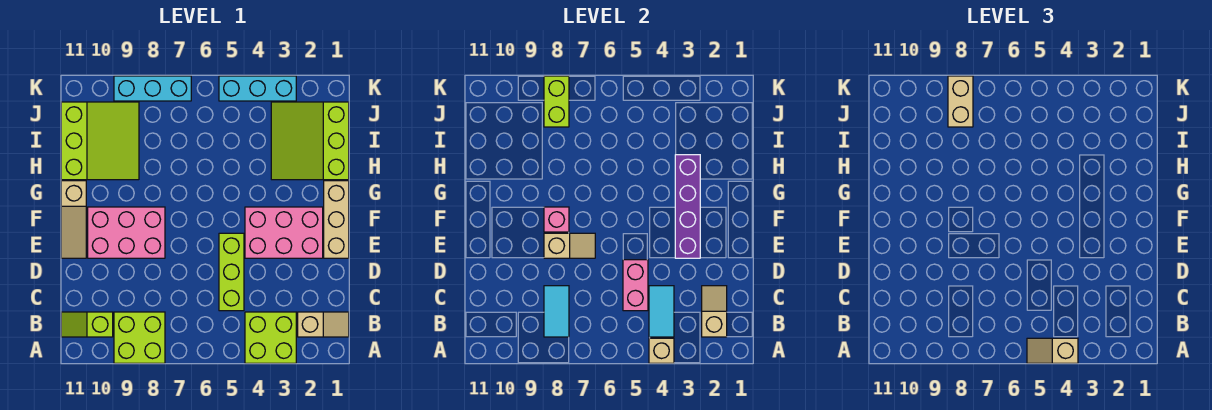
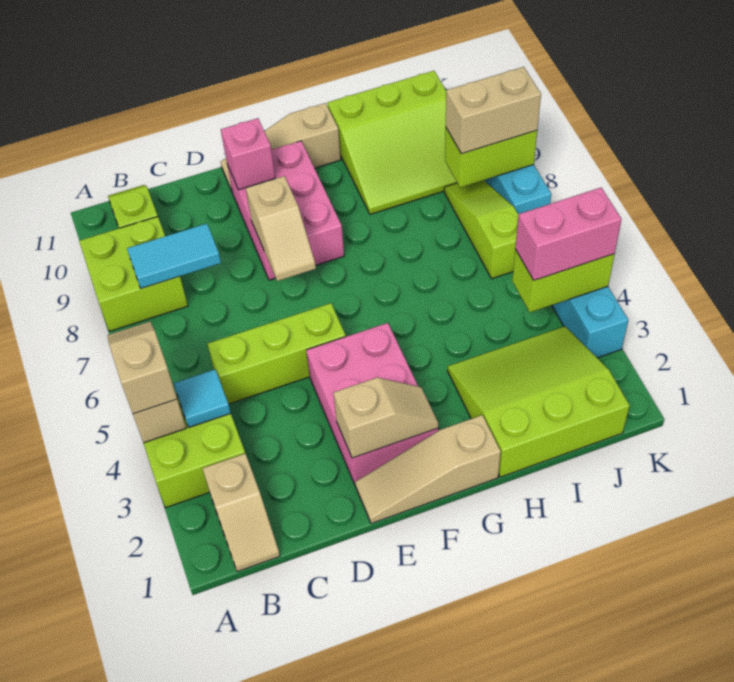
tan 1x2 slope [702,286,727,337] -> tan 1x2 slope moved to [334,377,438,458]
cyan 1x2 tile [649,286,674,337] -> cyan 1x1 tile [174,369,231,427]
pink 1x2 brick [623,260,648,311] -> pink 1x2 brick moved to [515,188,622,280]
tan 1x3 brick [324,181,349,258] -> tan 1x3 slope [355,415,501,524]
purple 1x4 brick [675,155,700,258] -> none
pink 1x1 brick [544,207,569,232] -> pink 1x1 brick moved to [221,118,275,190]
none -> lime 1x2 brick [512,249,615,312]
none -> lime 1x3 slope [444,180,518,279]

